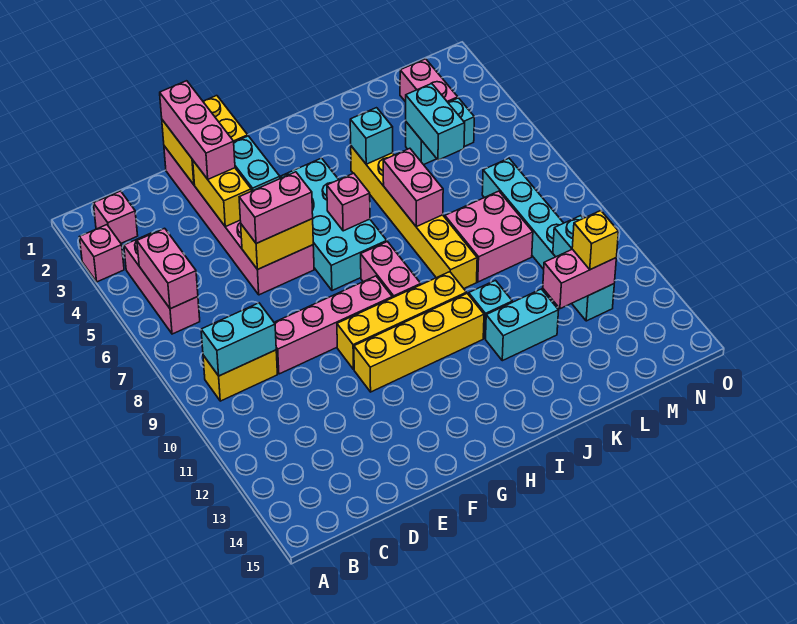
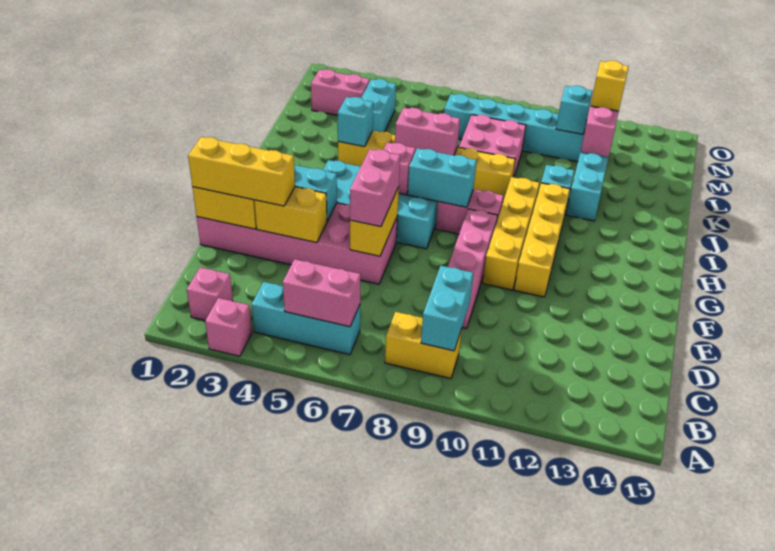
pink 1x3 brick [124,233,200,334] -> cyan 1x3 brick [252,282,360,355]
yellow 1x2 brick [203,350,277,401] -> yellow 1x2 brick turned to [385,312,462,379]
pink 1x3 brick [160,81,235,179] -> yellow 1x3 brick [188,137,295,206]
cyan 1x2 brick [406,84,465,160] -> cyan 1x2 brick moved to [408,148,477,207]

